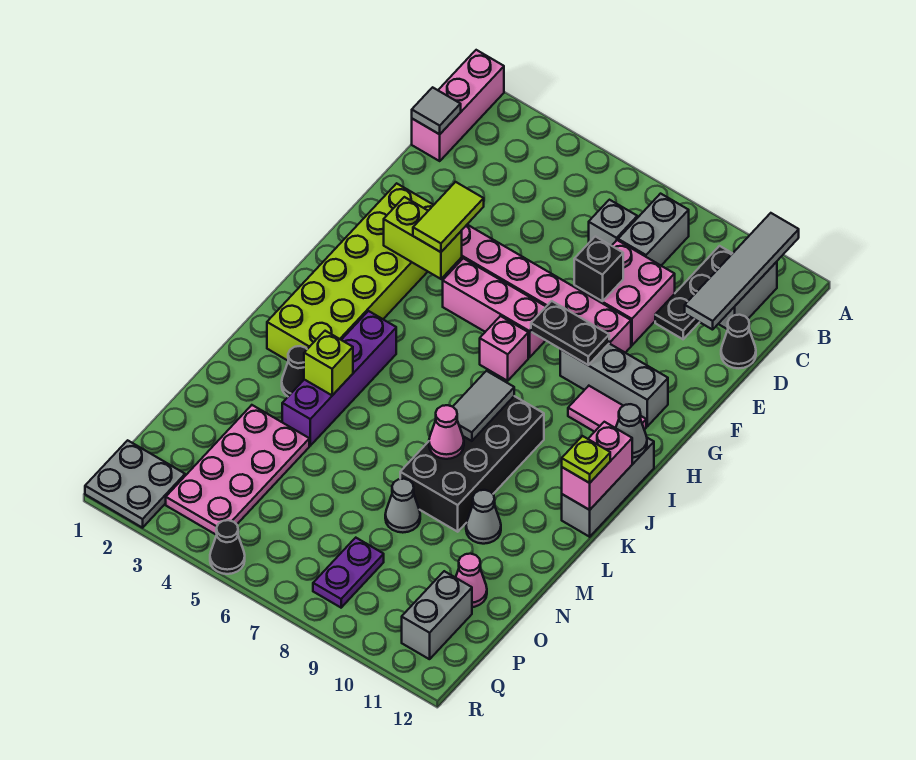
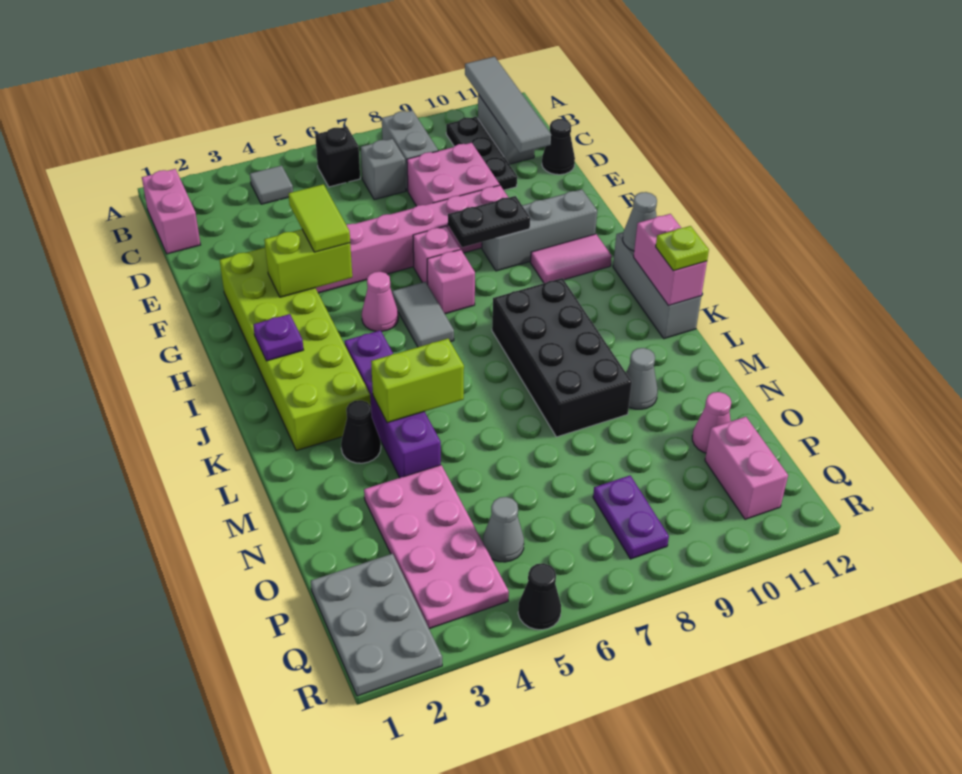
pink 1x3 brick [412,50,504,161] -> pink 1x2 brick [142,169,200,254]
grey 1x1 tile [412,87,461,134] -> grey 1x1 tile moved to [250,166,293,204]
black 1x1 brick [574,236,623,301] -> black 1x1 brick moved to [315,127,360,187]
pink 1x3 brick [443,258,546,358] -> pink 1x1 brick [413,226,460,284]
none -> purple 1x1 plate [253,314,303,361]
grey 1x2 tile [453,371,514,441] -> grey 1x2 tile moved to [392,282,454,347]
lime 1x1 brick [304,331,353,395] -> lime 1x2 brick [371,339,464,423]
pink 1x1 cone [429,405,464,459] -> pink 1x1 cone moved to [362,272,398,331]
grey 1x1 cone [385,479,420,533] -> grey 1x1 cone moved to [483,497,524,562]
grey 1x2 brick [402,571,472,659] -> pink 1x2 brick [705,417,788,519]
grey 2x2 plate [85,440,185,528] -> grey 2x3 plate [311,554,442,696]

